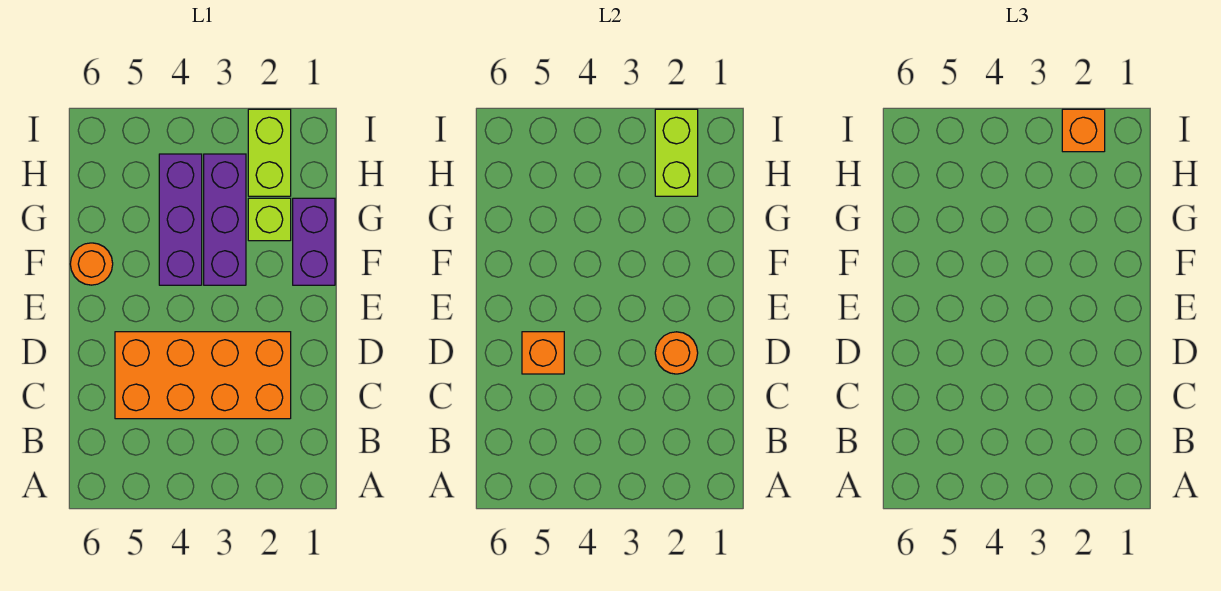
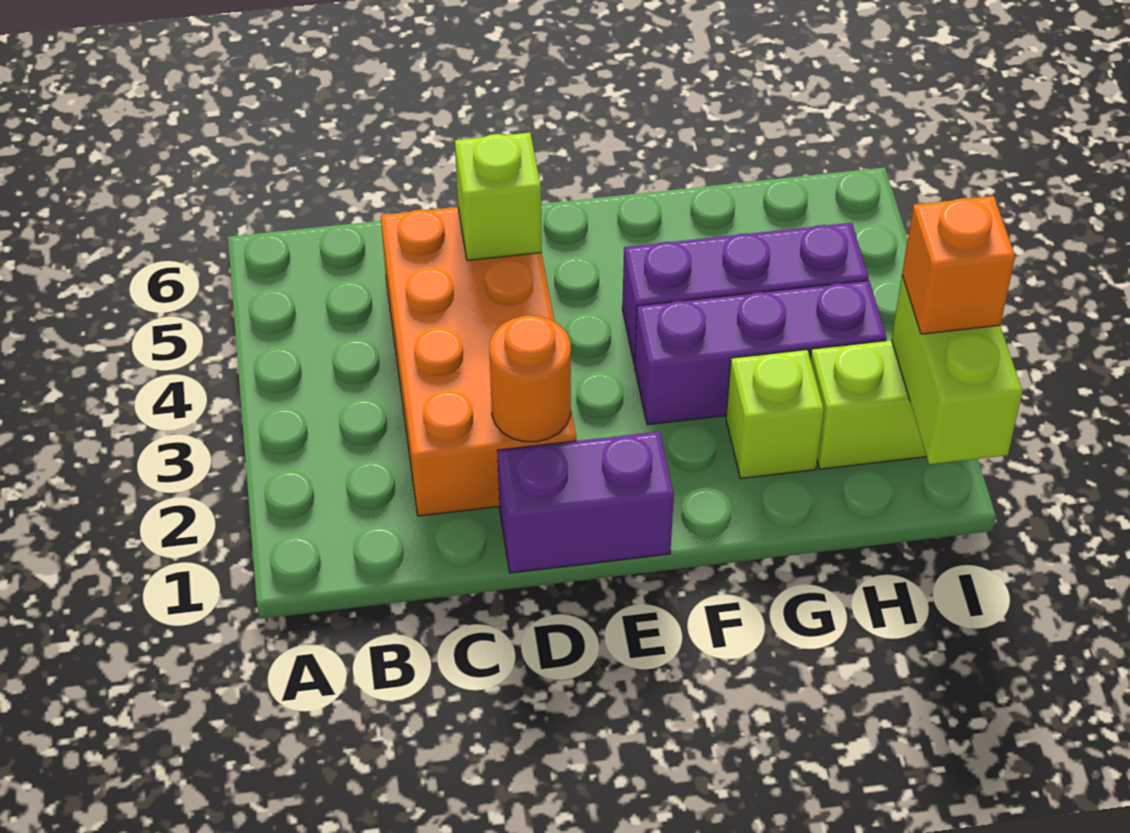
orange 1x1 brick [522,332,564,374] -> lime 1x1 brick [455,133,542,260]
purple 1x2 brick [293,198,335,285] -> purple 1x2 brick moved to [497,432,674,573]
orange 1x1 round brick [70,243,113,285] -> none
lime 1x2 brick [655,109,698,196] -> lime 1x2 brick turned to [891,276,1023,464]

